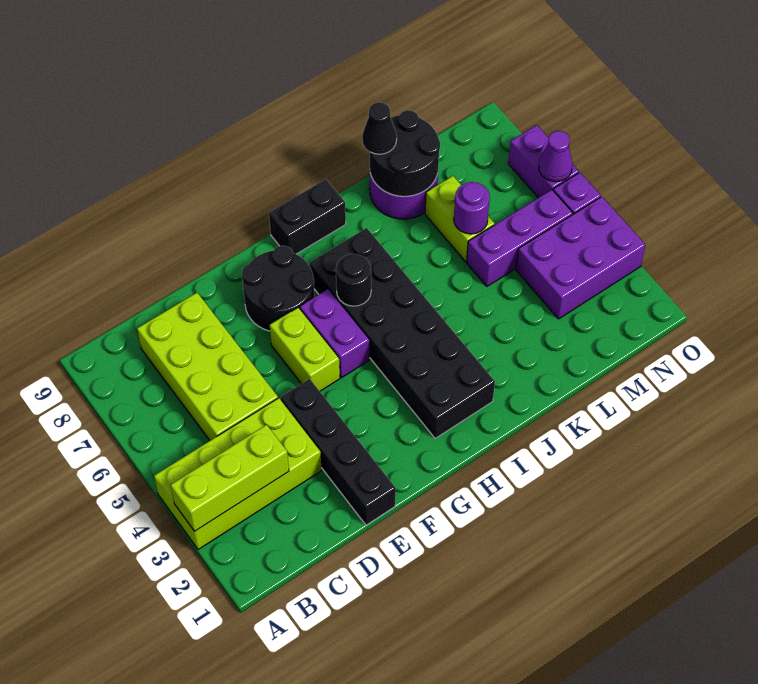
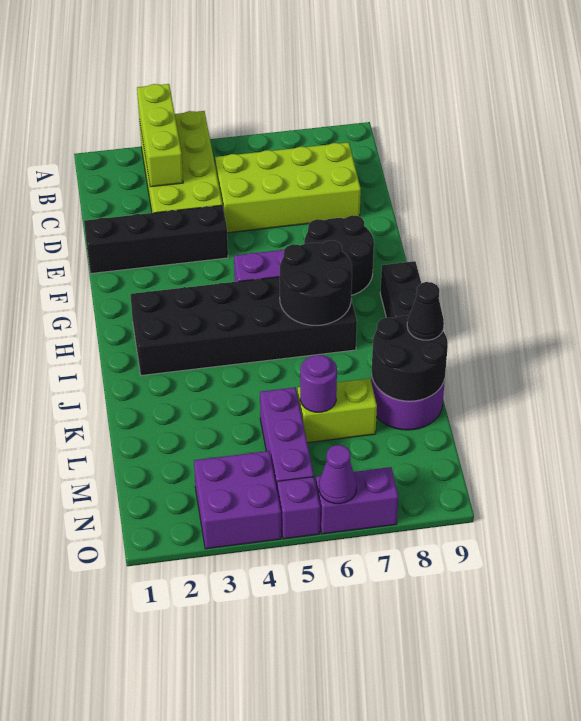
lime 1x2 brick [270,307,340,391] -> none
black 1x1 round brick [336,254,371,306] -> black 2x2 round brick [280,240,352,325]
purple 2x3 brick [516,197,645,319] -> purple 2x2 brick [194,451,281,549]

